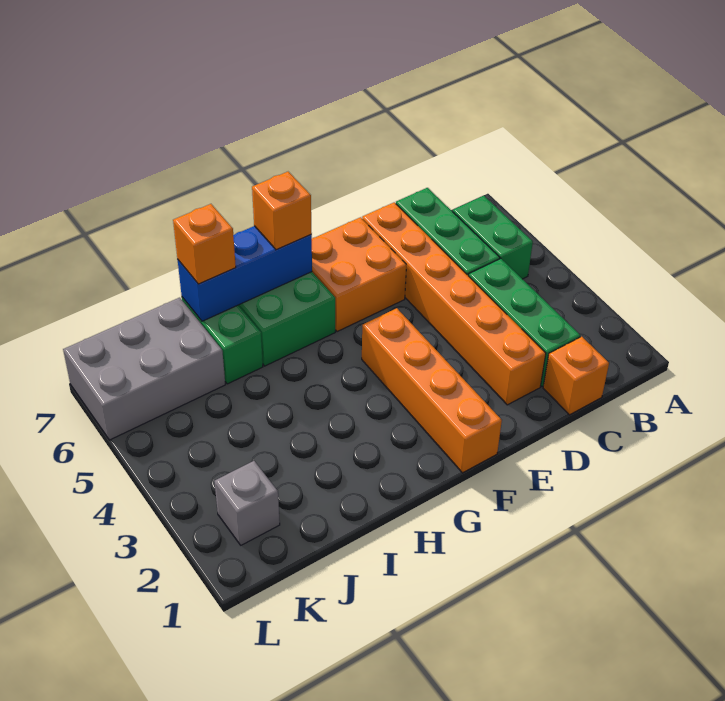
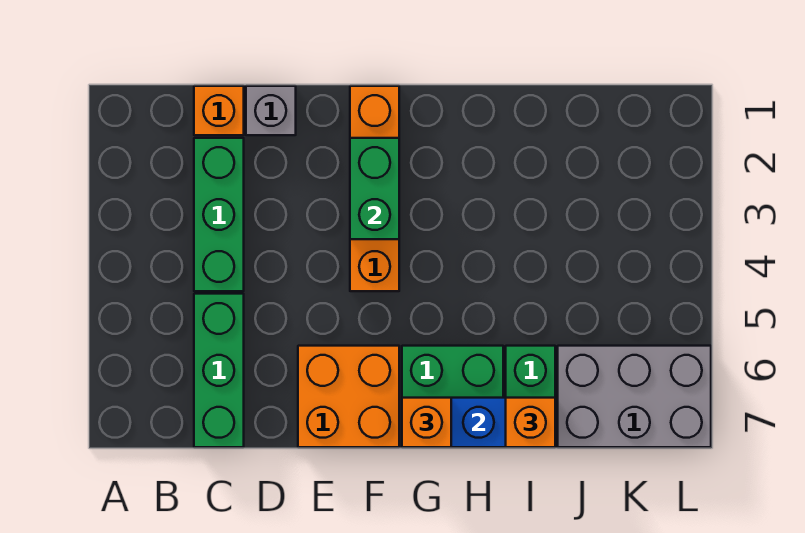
green 1x2 brick [453,196,533,279] -> green 1x2 brick moved to [350,138,399,239]
orange 1x6 brick [362,202,546,405] -> none
grey 1x1 brick [214,461,280,545] -> grey 1x1 brick moved to [246,86,296,135]

